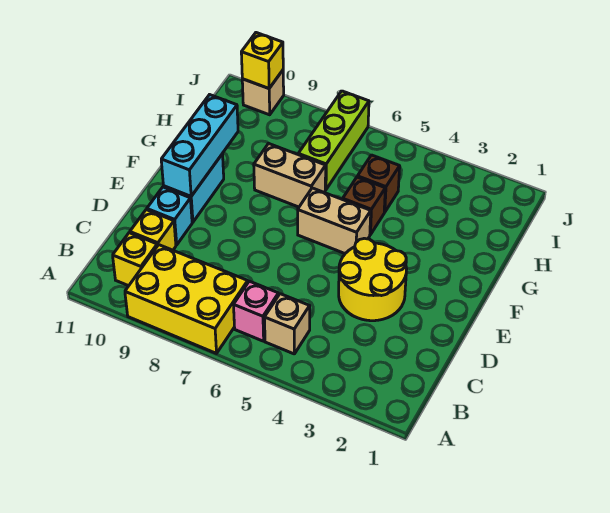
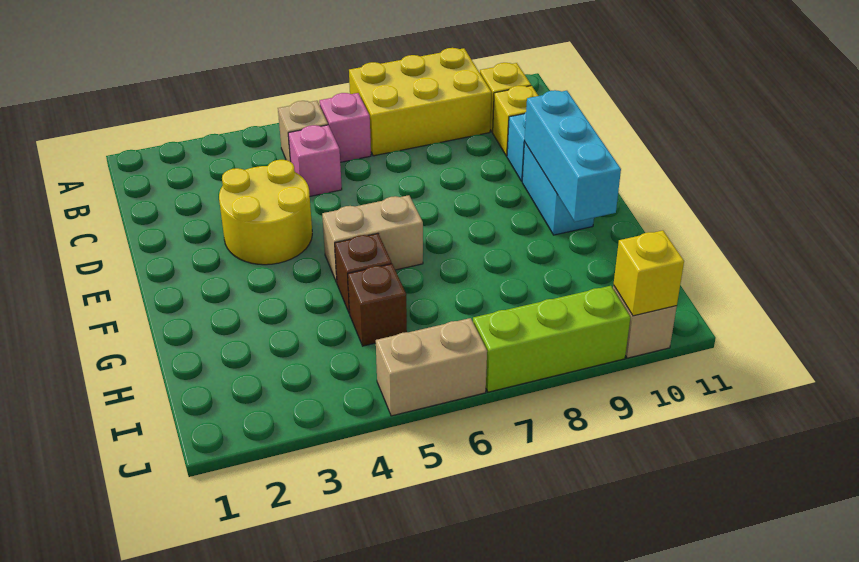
none -> pink 1x1 brick [288,125,342,196]
tan 1x2 brick [254,143,326,207] -> tan 1x2 brick moved to [376,318,487,416]
lime 1x3 brick [298,91,369,190] -> lime 1x3 brick turned to [473,286,631,392]

